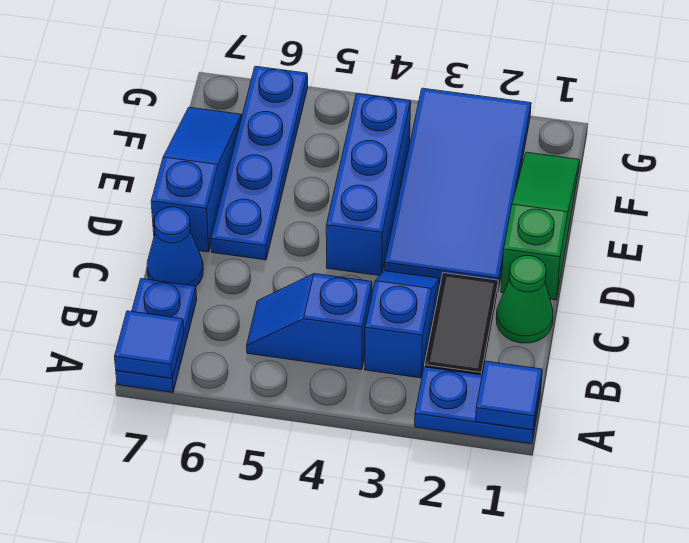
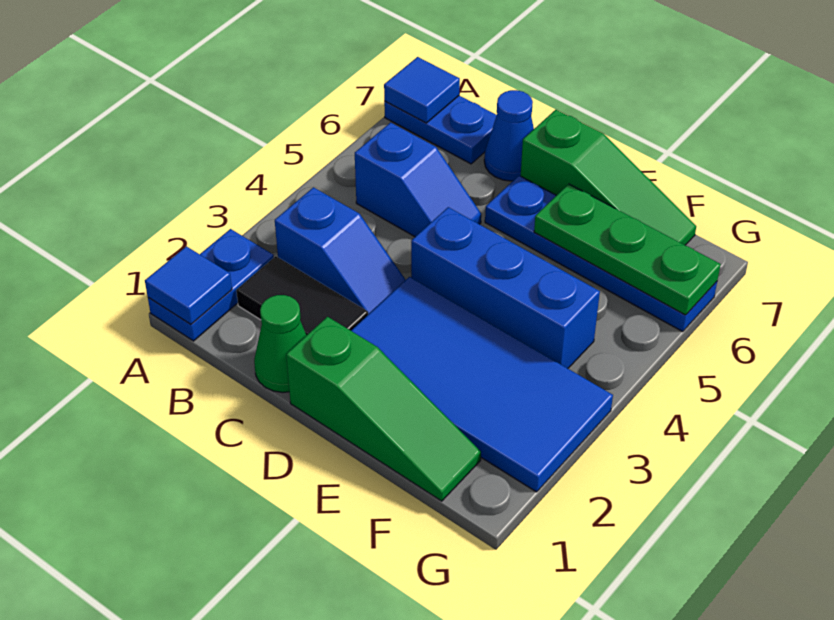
blue 1x2 slope [247,274,372,370] -> blue 1x2 slope turned to [355,123,481,237]
blue 1x3 slope [151,107,242,252] -> green 1x3 slope [521,110,696,245]
none -> green 1x3 plate [534,184,721,315]

